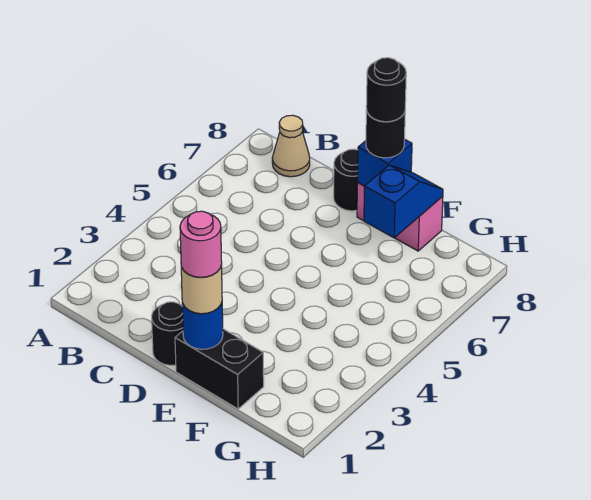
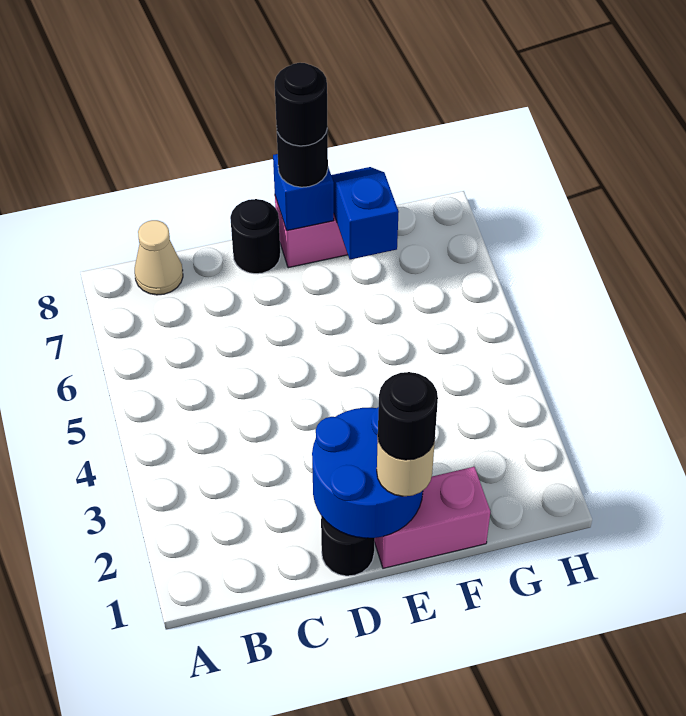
black 1x2 brick [175,329,264,409] -> pink 1x2 brick [374,467,491,568]
blue 1x1 round brick [182,302,223,349] -> blue 2x2 round brick [312,407,423,538]
pink 1x1 round brick [180,211,222,277] -> black 1x1 round brick [378,372,438,460]

